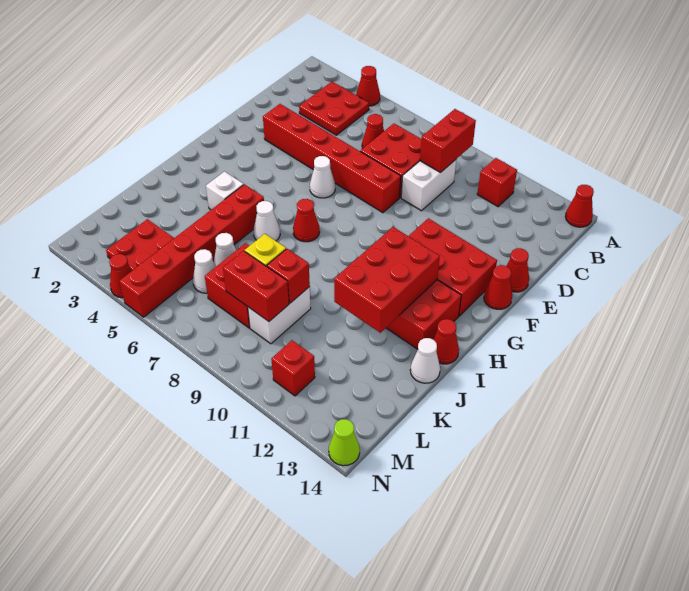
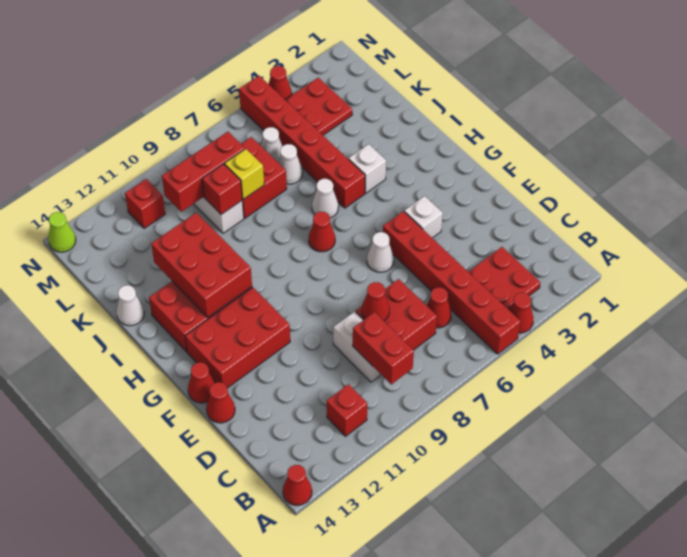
red 1x6 brick [263,104,401,213] -> red 1x6 brick turned to [383,211,520,354]
none -> white 1x1 brick [404,196,443,238]
red 1x1 cone [433,319,459,364] -> red 1x1 cone moved to [362,282,390,321]
red 1x2 brick [223,251,289,322] -> red 1x3 brick [162,132,245,212]

